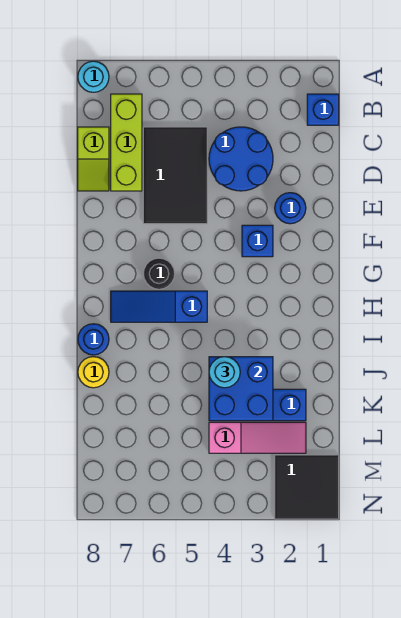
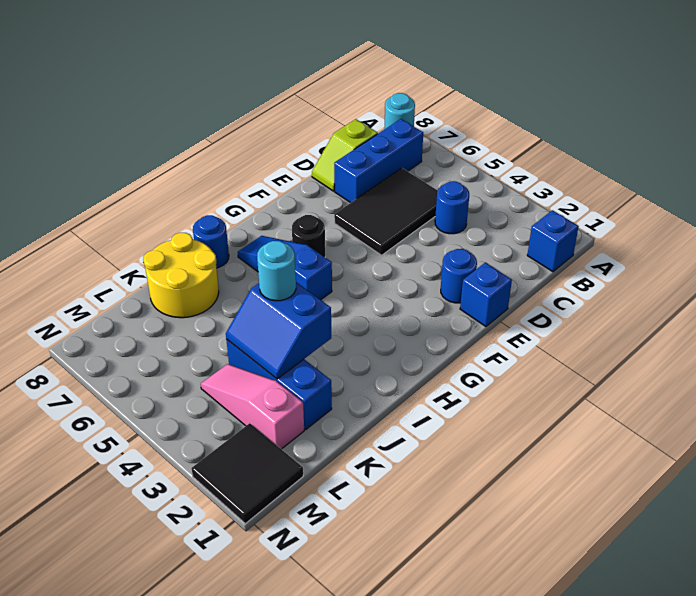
lime 1x3 brick [111,94,142,191] -> blue 1x3 brick [334,119,423,203]
blue 2x2 round brick [209,127,273,191] -> blue 1x1 round brick [435,181,469,234]
blue 1x1 brick [242,225,273,257] -> blue 1x1 brick moved to [460,262,512,327]
blue 2x2 brick [209,357,273,421] -> blue 2x2 slope [226,282,331,379]
yellow 1x1 round brick [78,357,109,388] -> yellow 2x2 round brick [143,233,219,318]
pink 1x3 slope [209,422,306,453] -> pink 1x3 slope turned to [201,364,304,449]

